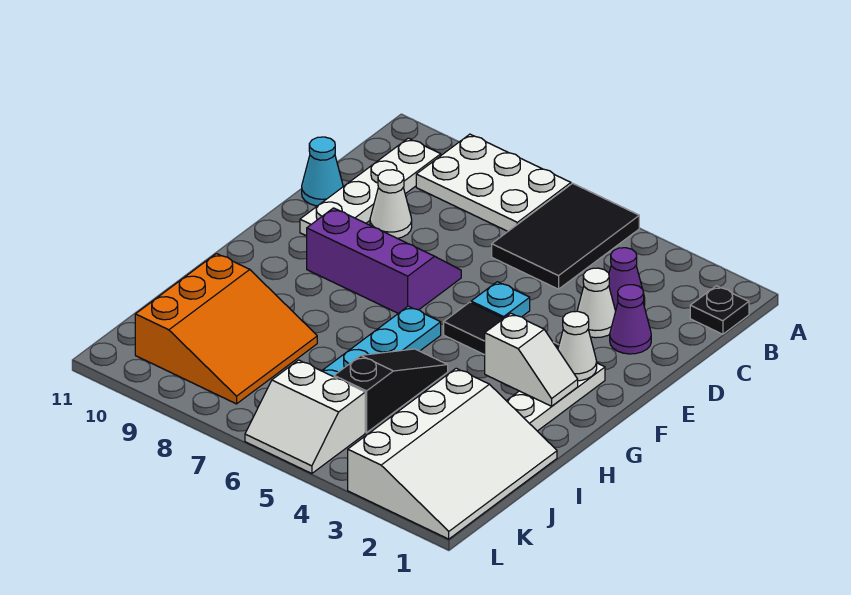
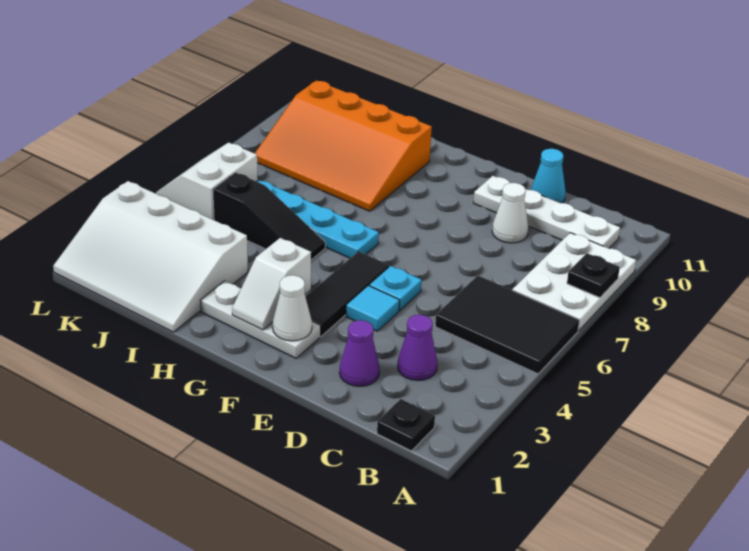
none -> black 1x1 plate [567,253,620,298]
white 1x1 cone [577,268,616,338] -> none
none -> cyan 1x1 tile [346,286,400,331]
purple 2x3 slope [307,208,461,313] -> none
orange 3x3 slope [135,254,317,404] -> orange 3x4 slope [255,80,432,211]

